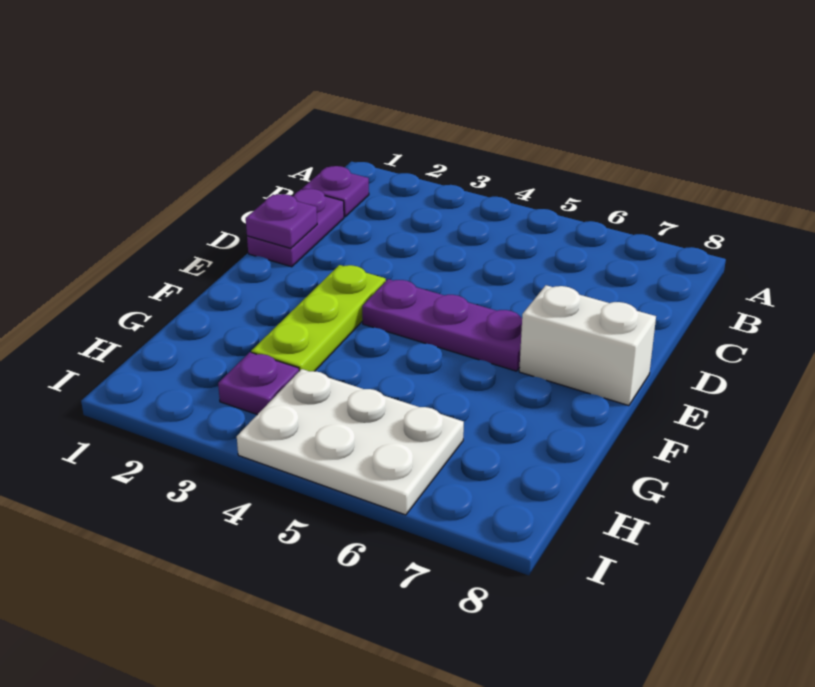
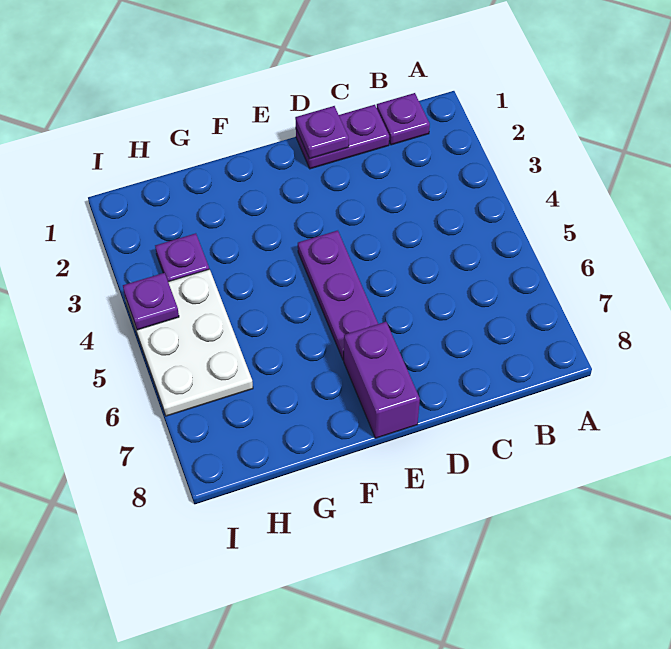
lime 1x3 plate [251,265,386,371] -> none
white 1x2 brick [519,285,656,406] -> purple 1x2 brick [344,322,420,438]
none -> purple 1x1 plate [123,273,179,330]

